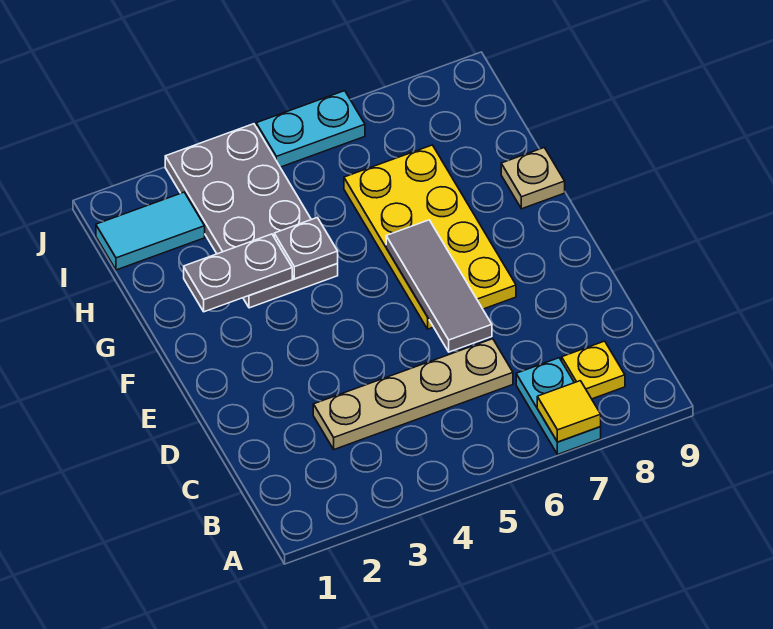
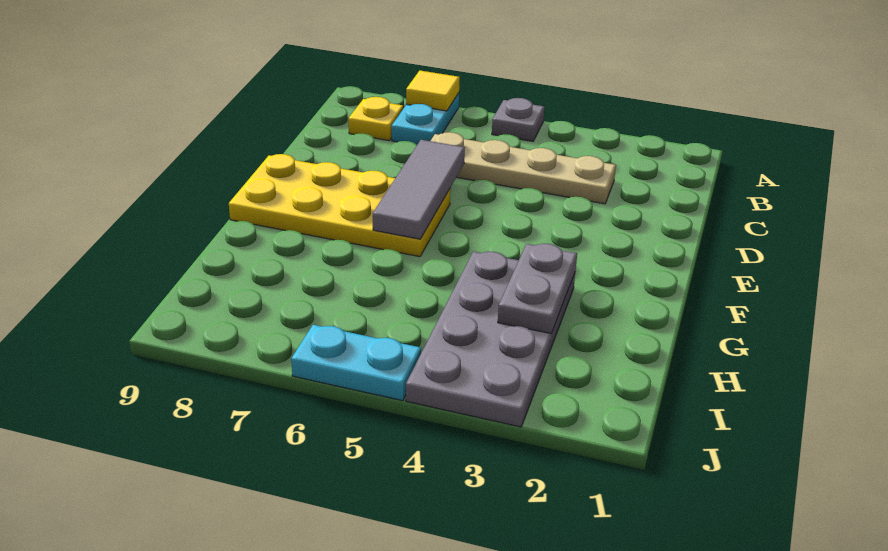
yellow 2x4 plate [344,145,516,329] -> yellow 2x4 plate turned to [229,154,450,257]
grey 1x2 plate [184,234,292,312] -> grey 1x2 plate turned to [498,243,577,334]
grey 1x1 plate [274,218,338,279] -> grey 1x1 plate moved to [492,98,545,141]
tan 1x1 plate [501,148,565,209] -> none
cyan 1x2 tile [96,192,205,270] -> none

